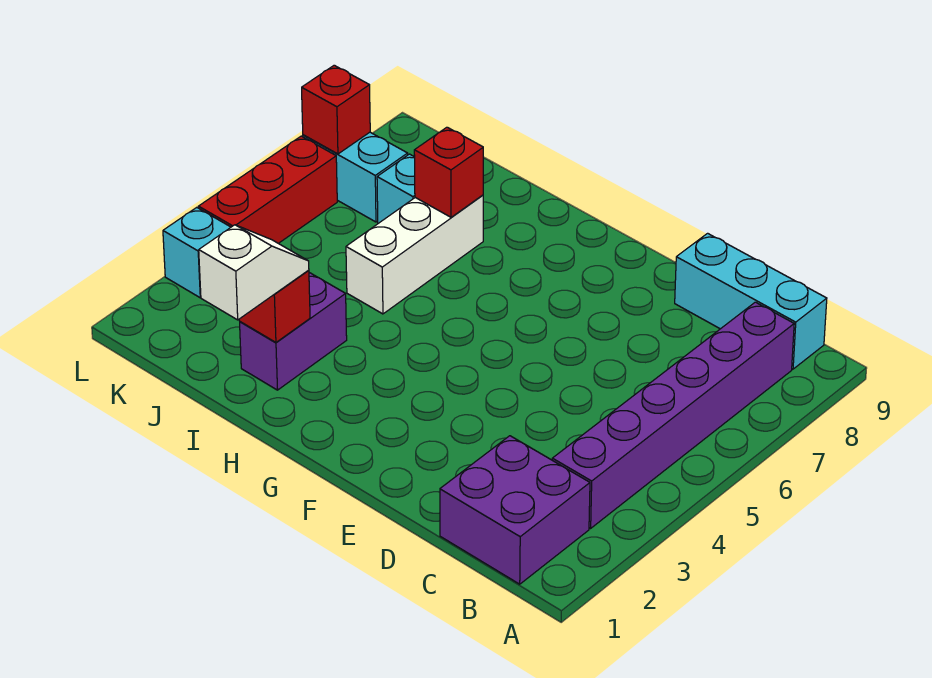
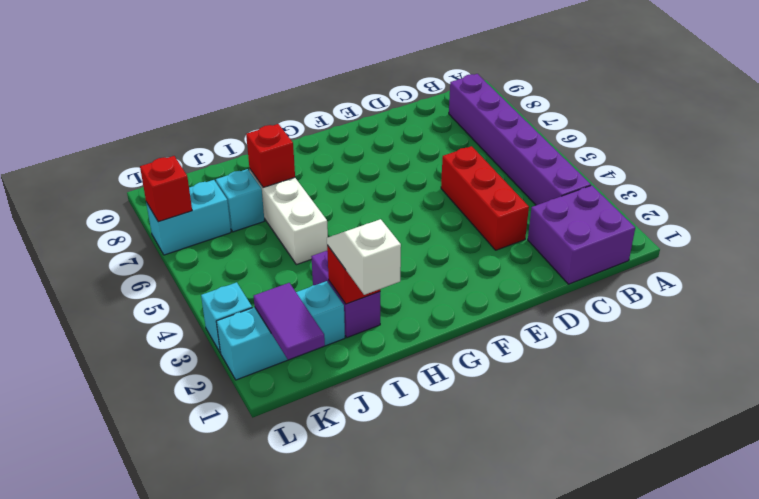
cyan 1x3 brick [675,233,827,369] -> cyan 1x3 brick moved to [216,281,345,380]
none -> purple 1x2 tile [254,283,325,360]
red 1x3 brick [198,136,337,243] -> red 1x3 brick moved to [441,146,529,250]

